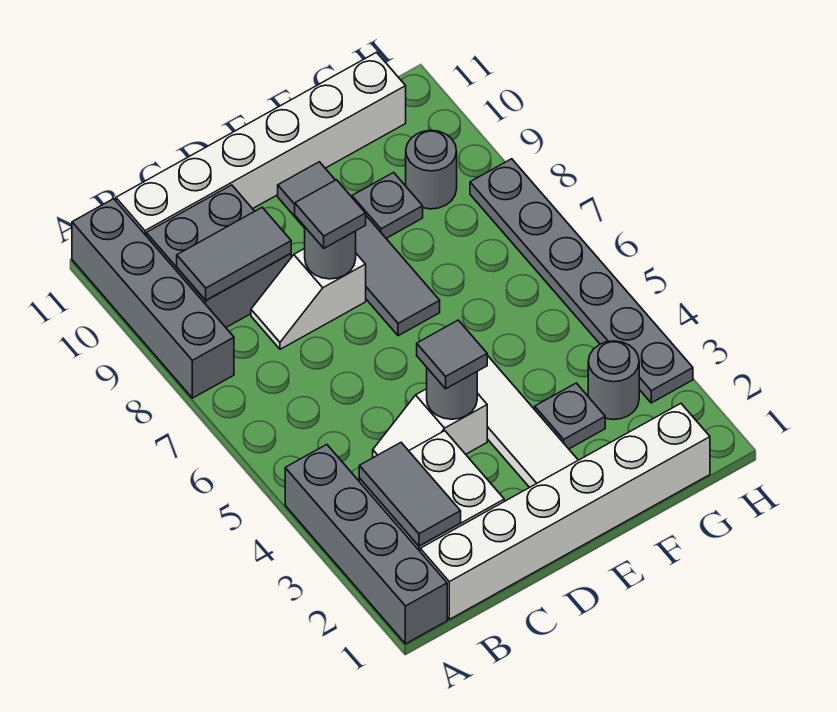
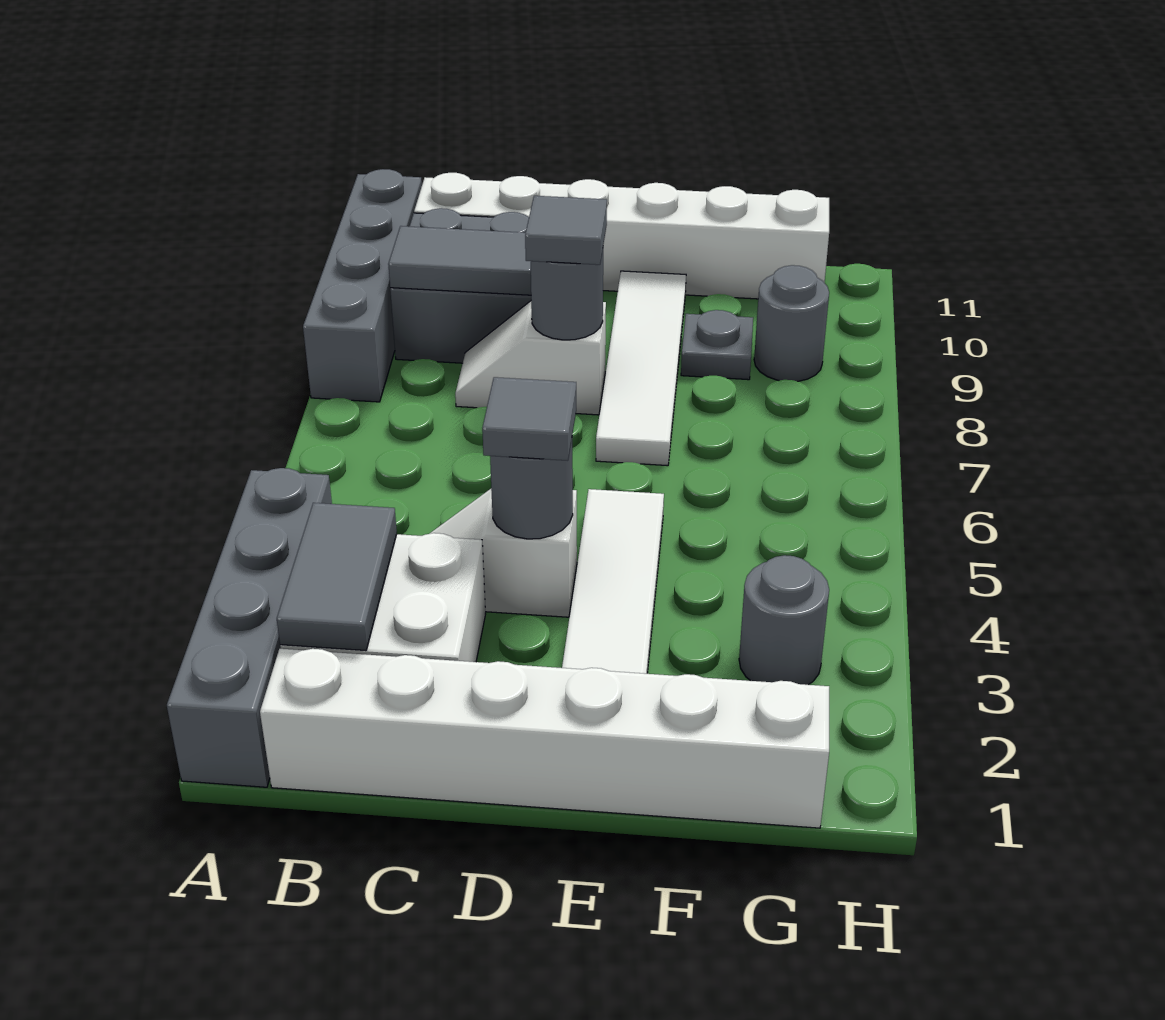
grey 1x4 tile [278,162,440,336] -> white 1x4 tile [596,271,686,466]
grey 1x1 plate [535,383,605,449] -> none
grey 1x6 plate [470,159,693,403] -> none

